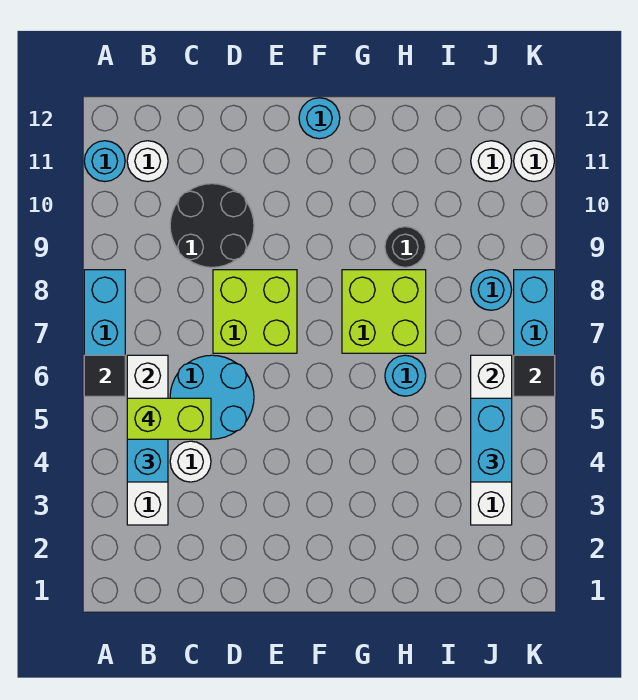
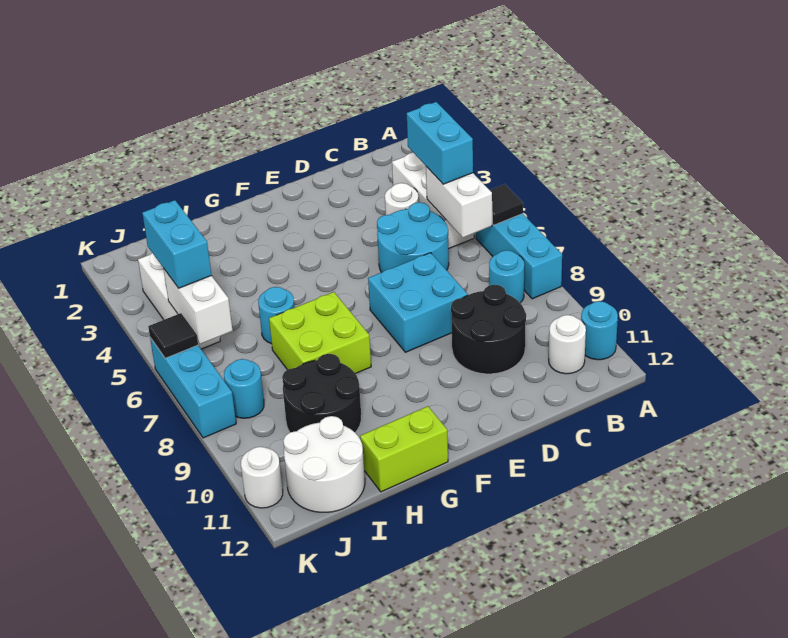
lime 1x2 brick [127,398,211,439] -> lime 1x2 brick moved to [360,406,448,492]
lime 2x2 brick [213,270,297,353] -> cyan 2x2 brick [368,253,468,352]
cyan 1x1 round brick [299,98,340,139] -> cyan 1x1 round brick moved to [489,250,524,303]
black 1x1 round brick [385,227,426,267] -> black 2x2 round brick [282,354,361,432]
white 1x1 round brick [471,141,512,182] -> white 2x2 round brick [283,416,365,512]

